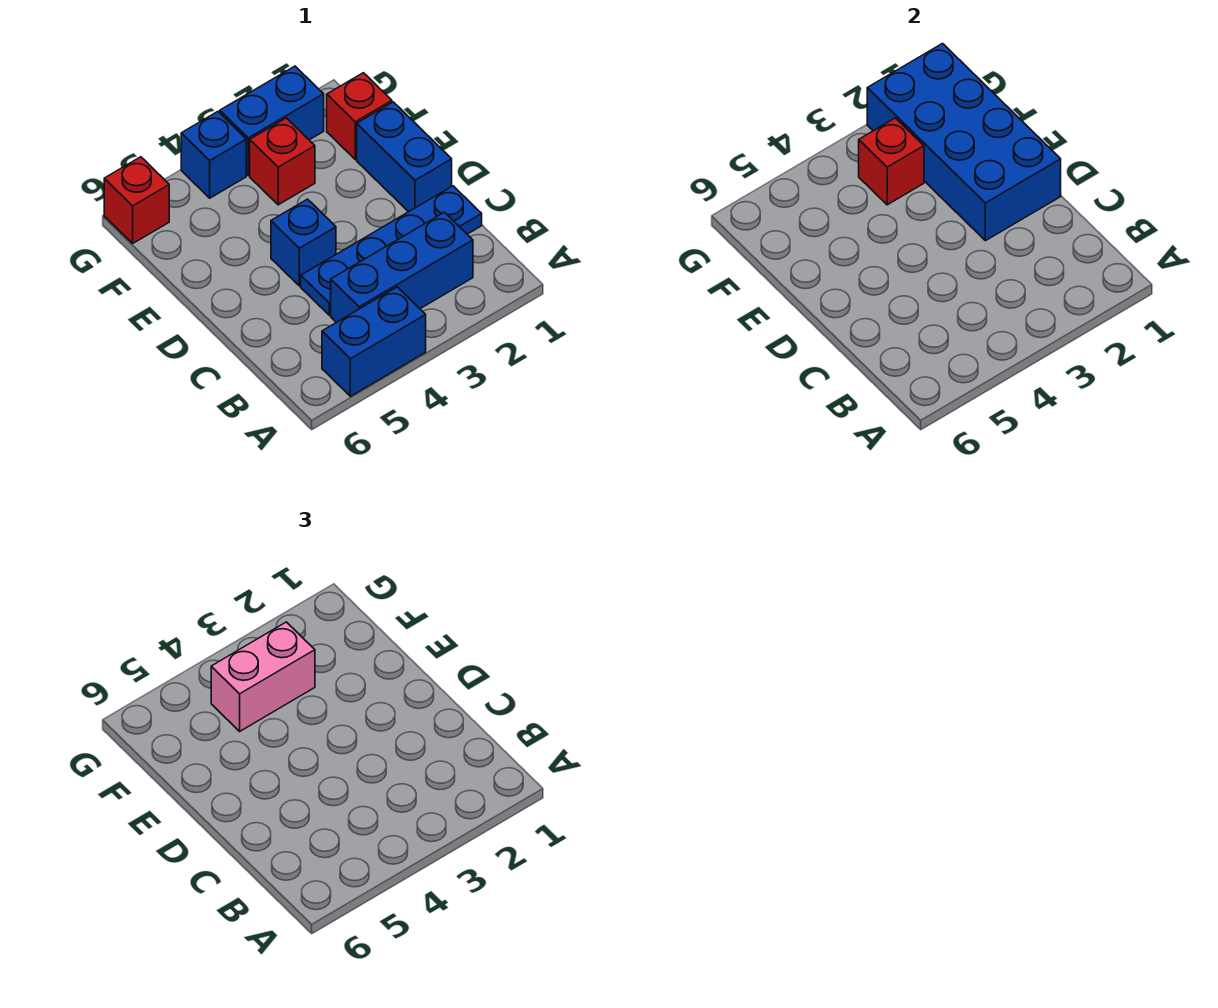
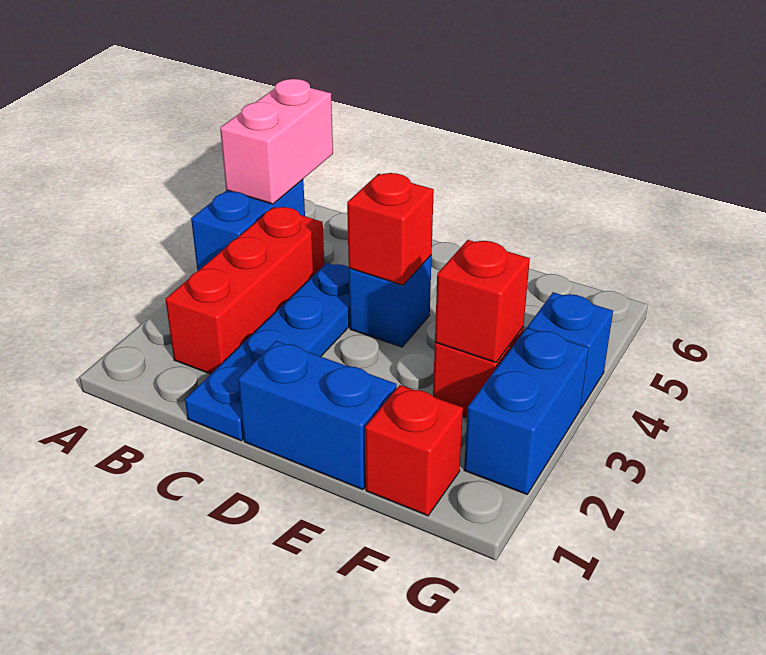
blue 1x3 brick [331,212,473,322] -> red 1x3 brick [165,207,324,374]
blue 2x4 brick [867,44,1061,241] -> none
pink 1x2 brick [211,622,315,731] -> pink 1x2 brick moved to [220,79,333,204]
red 1x1 brick [104,157,169,243] -> red 1x1 brick moved to [347,173,434,285]

